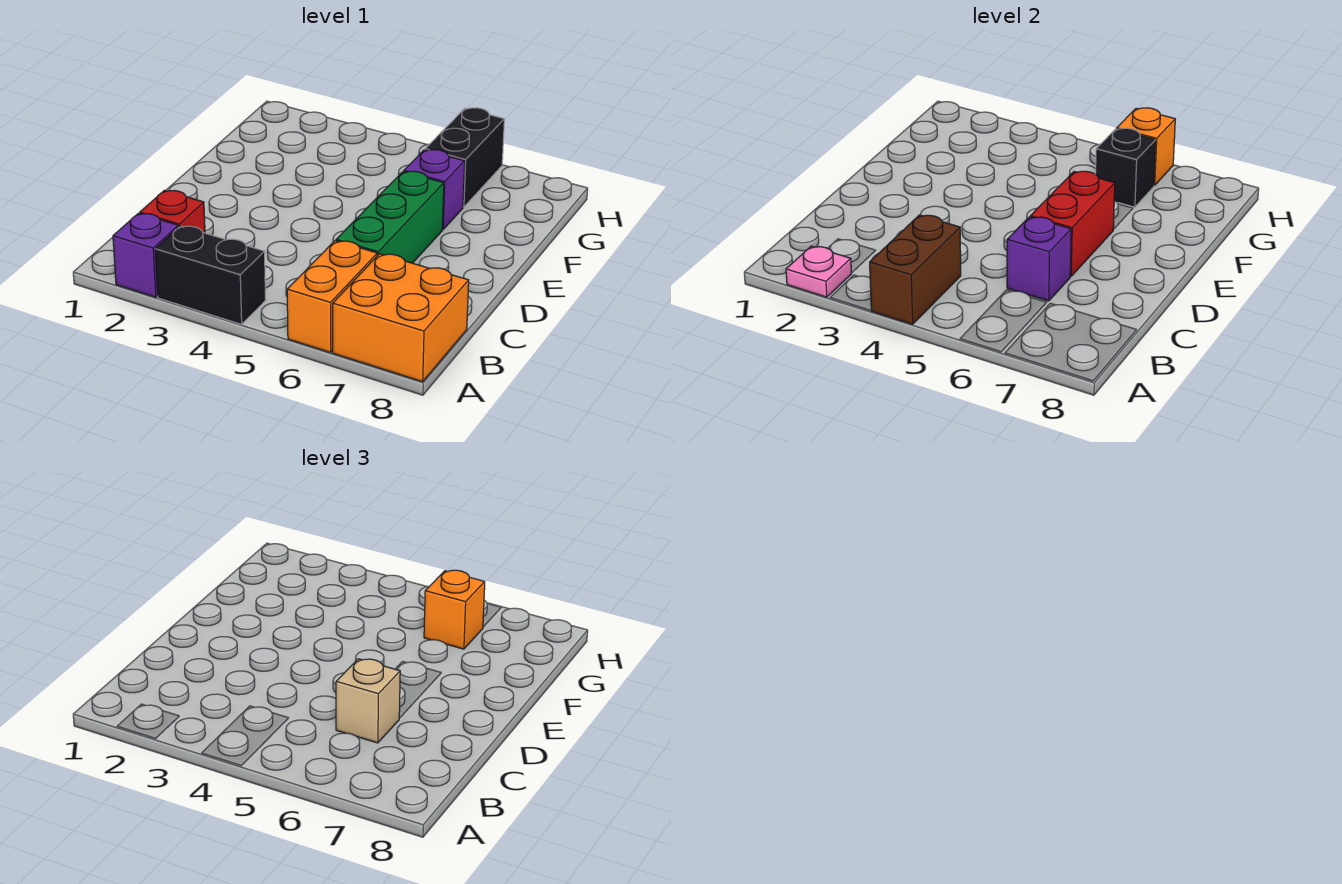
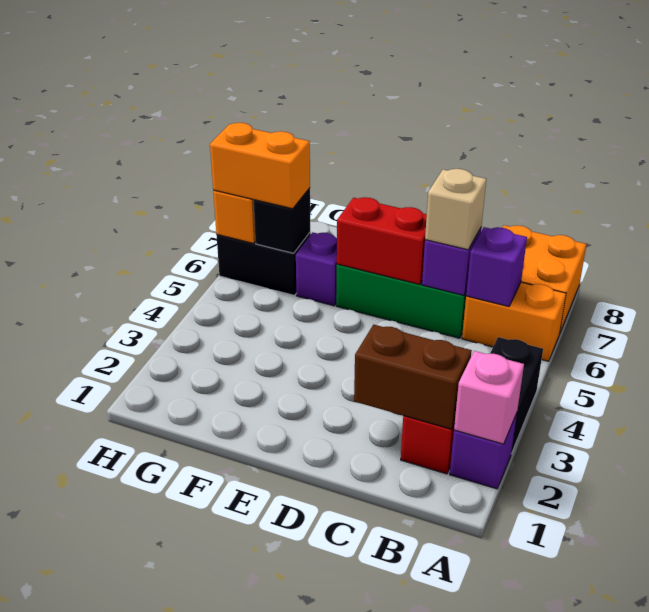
pink 1x1 plate [786,246,852,297] -> pink 1x1 brick [454,351,524,444]
brown 1x2 brick [870,215,961,324] -> brown 1x2 brick moved to [354,325,472,429]
none -> purple 1x1 brick [466,227,527,307]
orange 1x1 brick [424,570,485,649] -> orange 1x2 brick [210,123,310,209]

